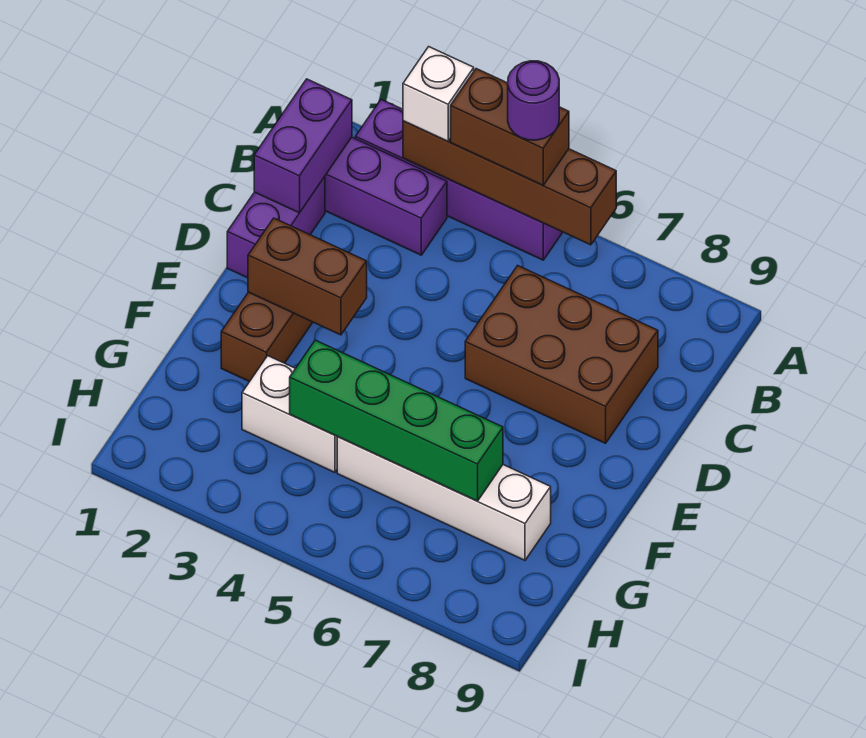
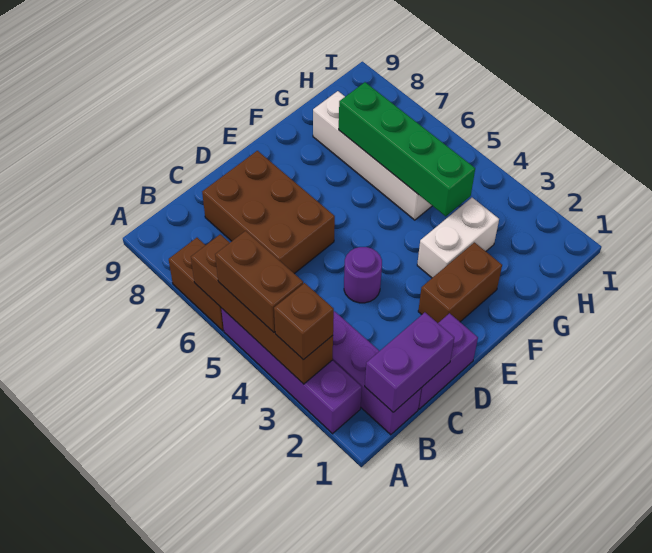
white 1x1 brick [403,47,474,141] -> brown 1x1 brick [274,283,334,360]
purple 1x1 round brick [508,61,559,140] -> purple 1x1 round brick moved to [344,247,382,303]
brown 1x2 brick [248,218,367,335] -> brown 1x2 brick moved to [169,238,224,331]
white 1x2 brick [242,356,337,472] -> white 1x2 brick turned to [417,198,499,278]

